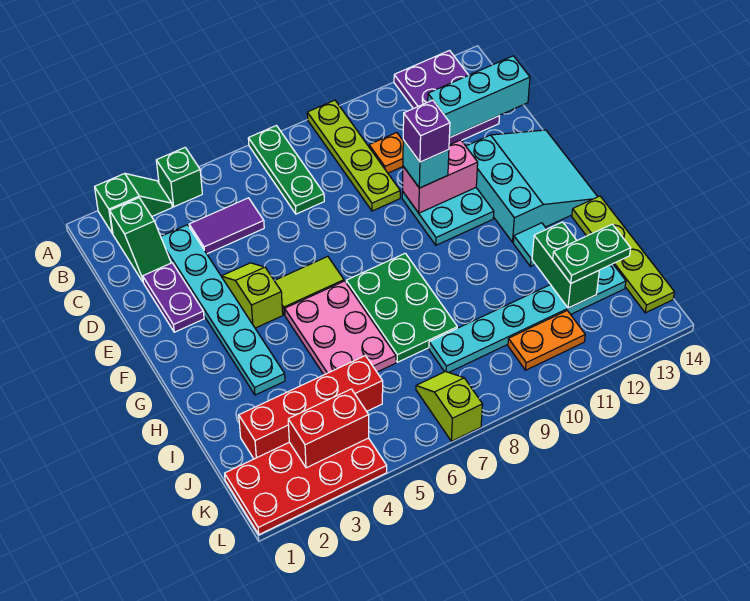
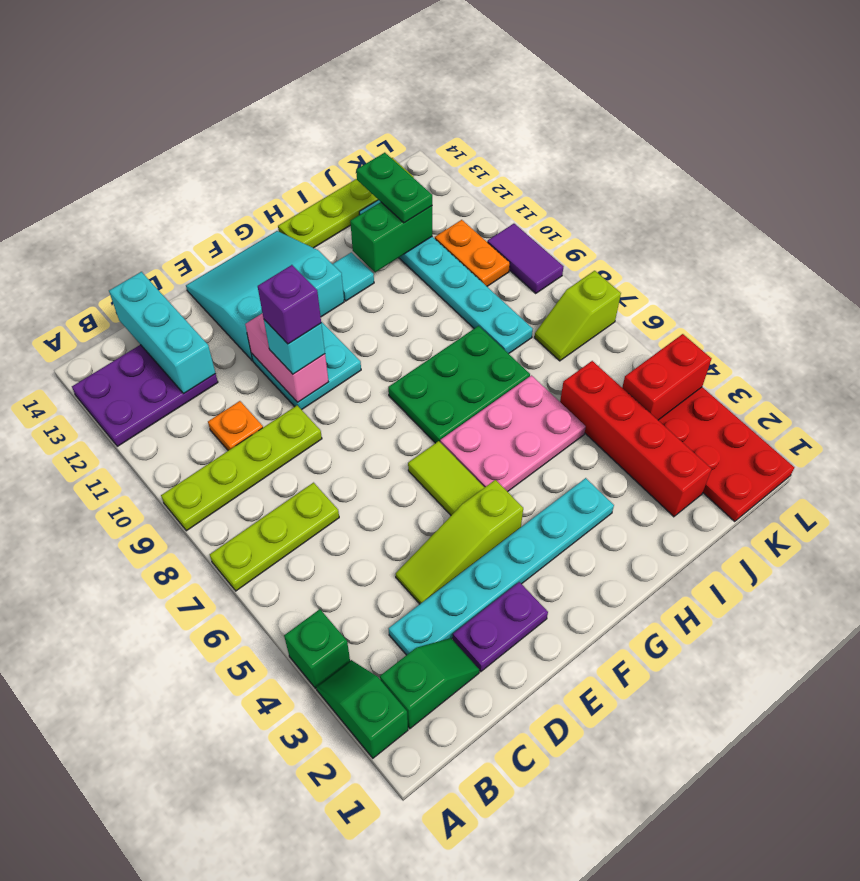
green 1x3 plate [248,126,324,214] -> lime 1x3 plate [210,483,339,591]
purple 1x2 tile [189,198,264,254] -> purple 1x2 tile moved to [487,224,563,293]
lime 1x2 slope [222,263,283,328] -> lime 1x3 slope [396,480,523,604]
red 1x2 brick [288,389,369,468] -> red 1x2 brick turned to [622,334,711,420]

